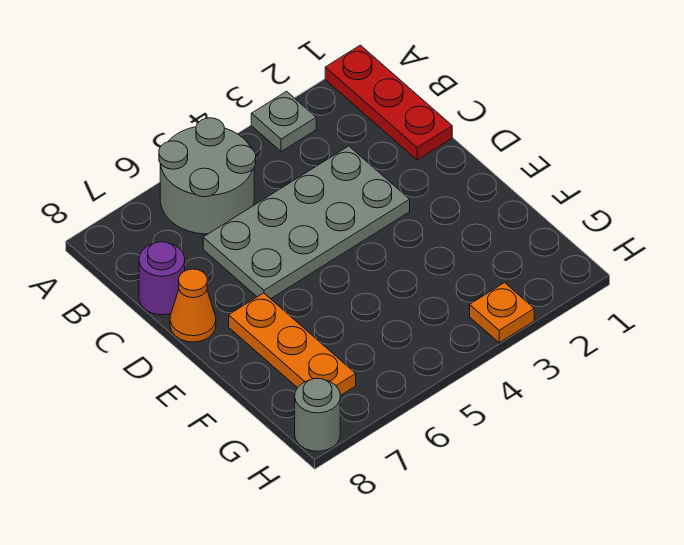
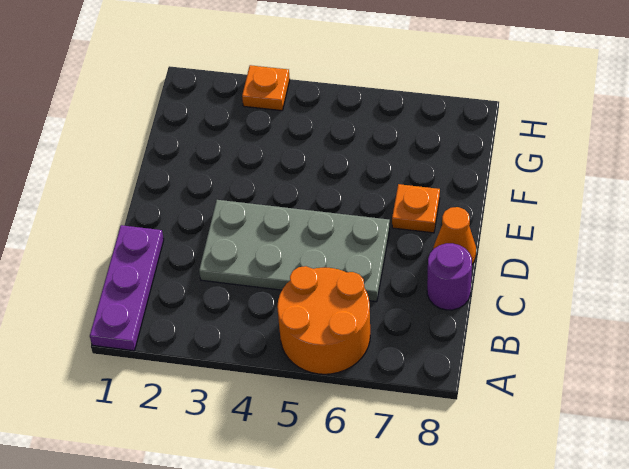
red 1x3 plate [325,45,452,160] -> purple 1x3 plate [90,225,164,351]
grey 1x1 plate [251,91,316,152] -> none
grey 2x2 round brick [159,118,256,234] -> orange 2x2 round brick [277,266,370,374]
orange 1x3 plate [229,293,356,396] -> orange 1x1 plate [392,184,440,233]
grey 1x1 round brick [295,378,340,451] -> none

